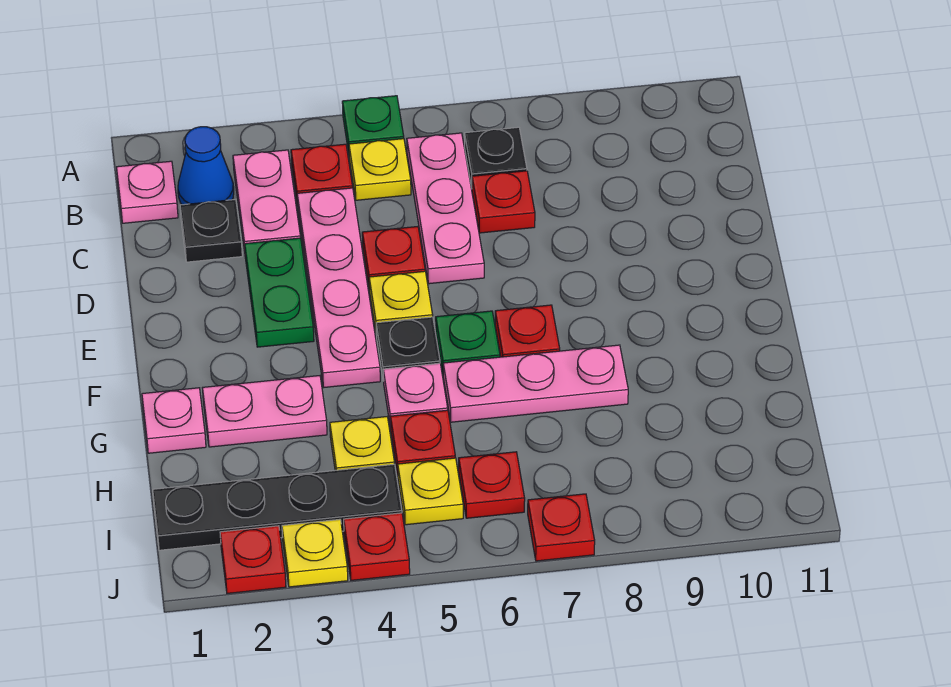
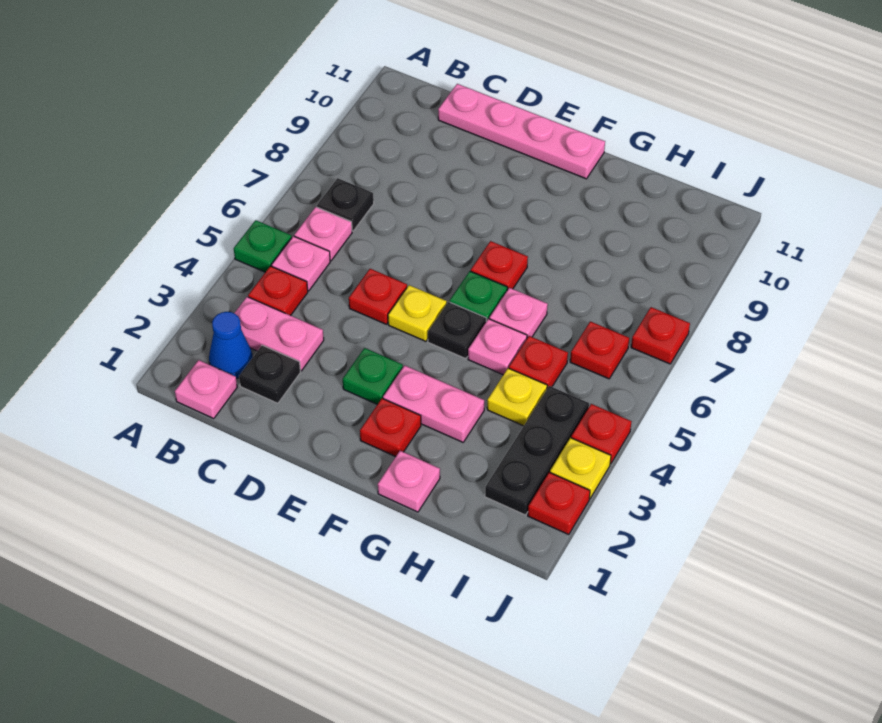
yellow 1x1 plate [349,139,411,200] -> pink 1x1 plate [272,236,330,291]
pink 1x3 plate [407,133,484,284] -> pink 1x1 plate [294,207,352,261]
pink 1x4 plate [297,188,380,387] -> pink 1x4 plate moved to [438,84,605,179]
red 1x1 plate [472,171,535,233] -> red 1x1 plate moved to [360,398,421,457]
green 1x2 plate [245,238,314,347] -> green 1x1 plate [343,348,403,404]
pink 1x2 plate [203,376,327,447] -> pink 1x2 plate turned to [383,366,484,442]
pink 1x3 plate [443,345,628,422] -> pink 1x1 plate [489,288,548,338]
black 1x4 plate [153,464,402,550] -> black 1x3 plate [485,386,589,515]
yellow 1x1 plate [398,458,463,525] -> none

